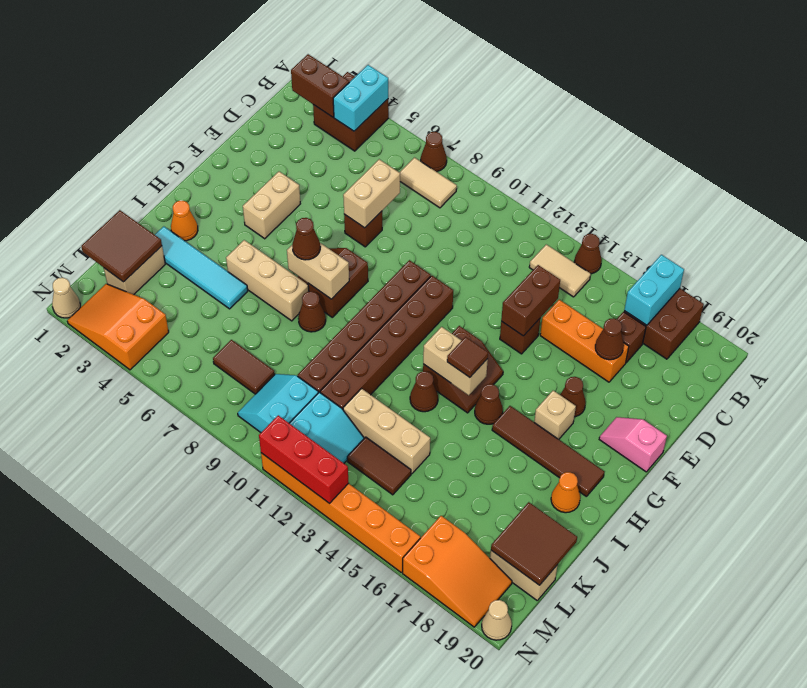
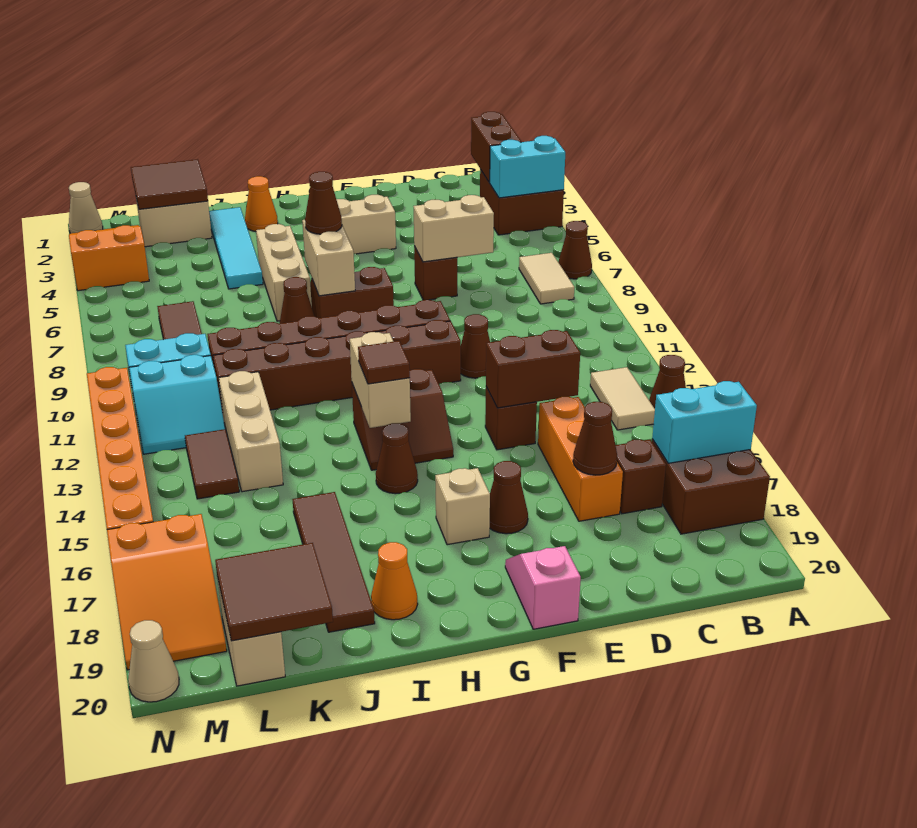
brown 1x4 tile [492,406,604,497] -> brown 1x4 tile moved to [292,492,375,632]
brown 1x1 cone [410,371,438,412] -> brown 1x1 cone moved to [461,314,490,378]
red 1x3 brick [259,415,348,504] -> none

